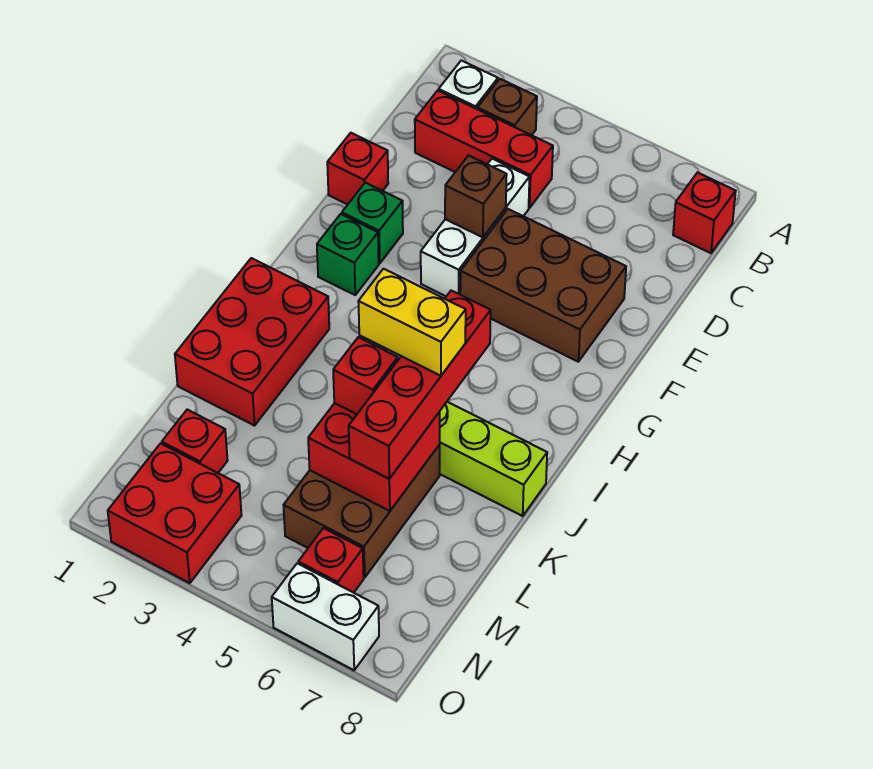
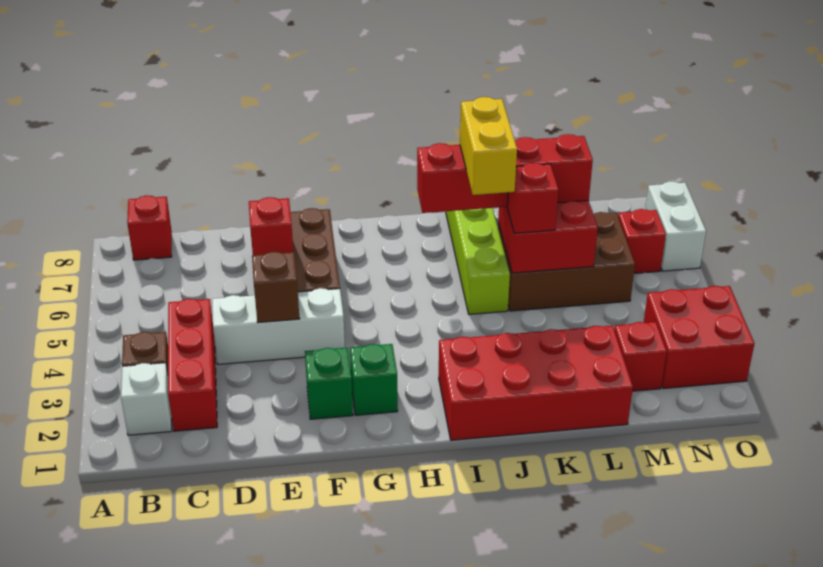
red 1x1 brick [327,133,388,205] -> red 1x1 brick moved to [249,197,293,255]
red 2x3 brick [175,258,329,426] -> red 2x4 brick [439,326,633,440]

